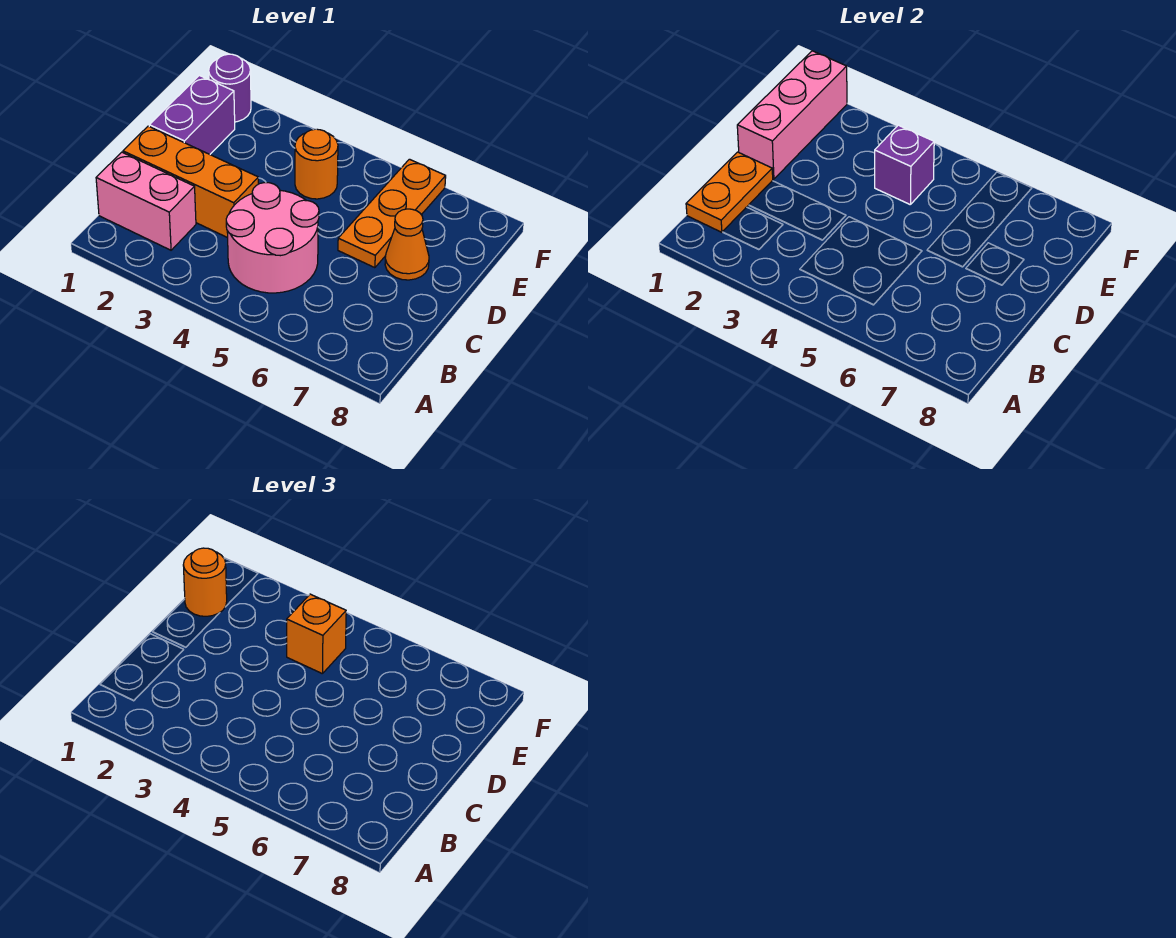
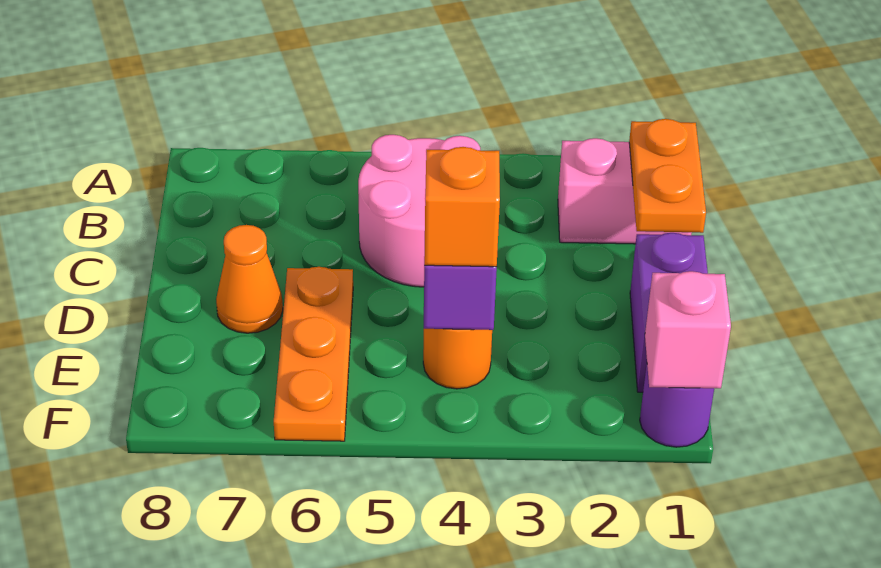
orange 1x3 brick [123,126,258,238] -> none
pink 1x3 brick [737,51,847,179] -> pink 1x1 brick [645,271,731,388]
orange 1x1 round brick [183,548,227,616] -> none

